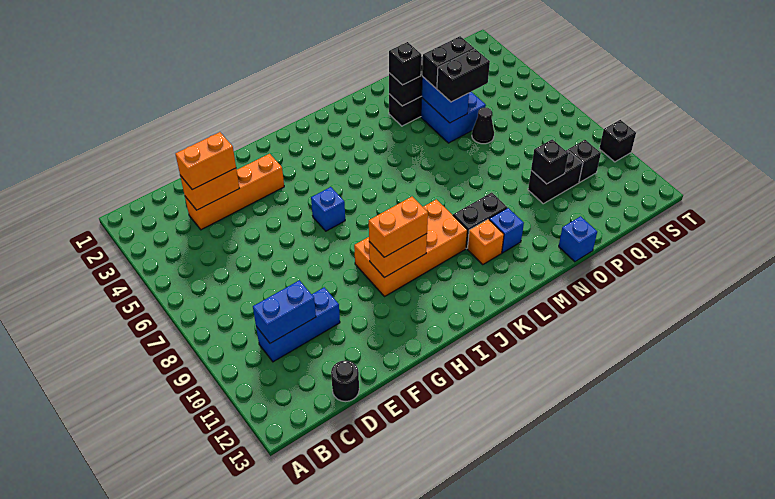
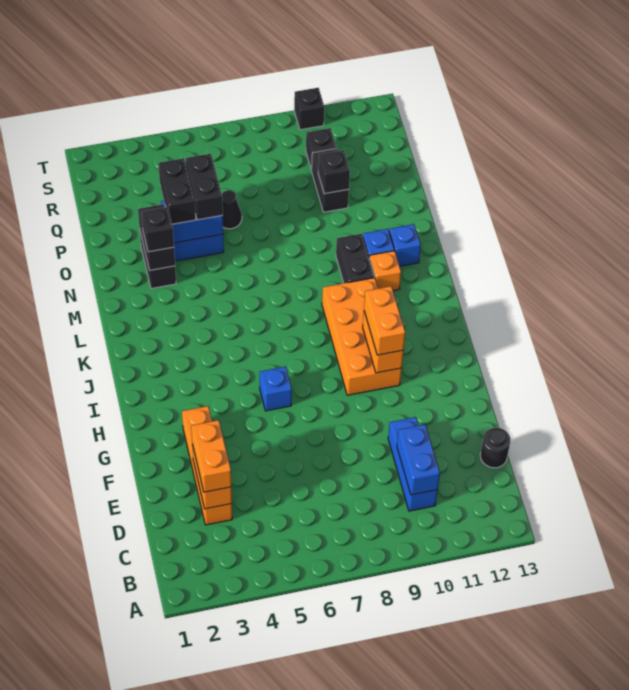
blue 1x1 brick [559,216,597,262] -> blue 1x1 brick moved to [389,224,421,266]

